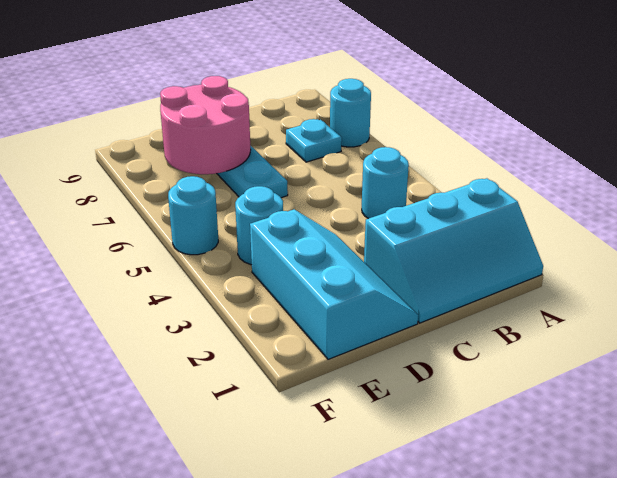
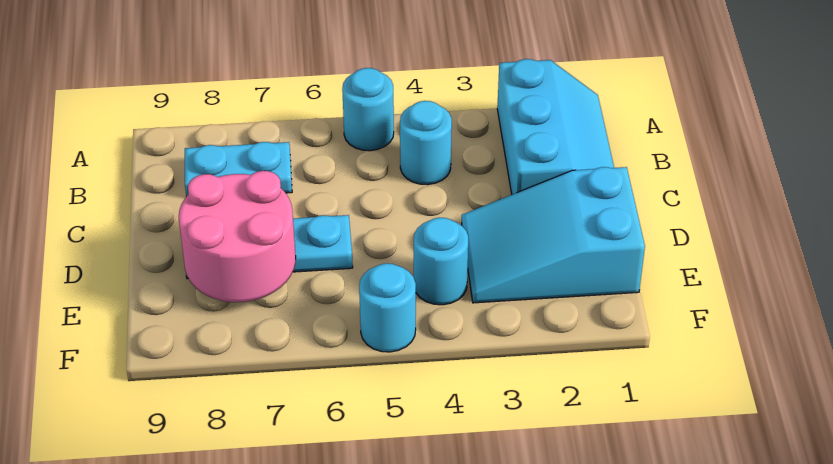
cyan 1x1 round brick [330,79,371,147] -> cyan 1x1 round brick moved to [342,68,394,151]
cyan 1x1 plate [286,119,342,162] -> cyan 1x2 plate [185,142,292,196]
cyan 2x3 slope [250,210,418,359] -> cyan 2x3 slope turned to [462,167,645,303]

